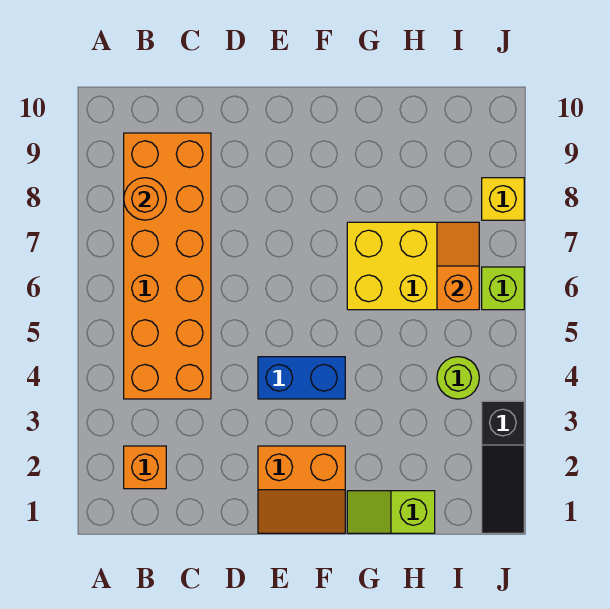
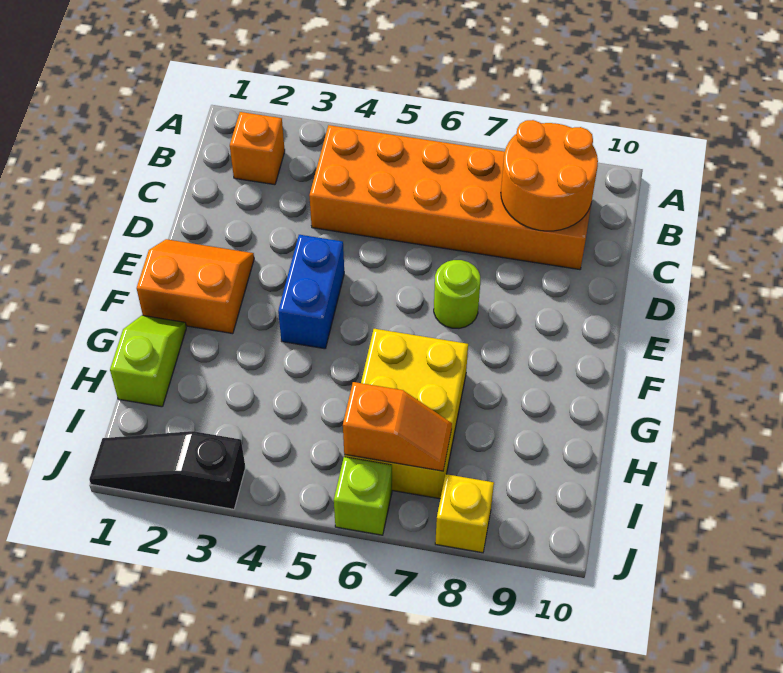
orange 1x1 round brick [124,178,166,220] -> orange 2x2 round brick [501,120,598,231]
orange 2x2 slope [258,446,345,533] -> orange 2x2 slope turned to [137,239,254,334]
lime 1x1 round brick [437,357,479,399] -> lime 1x1 round brick moved to [434,260,480,328]

